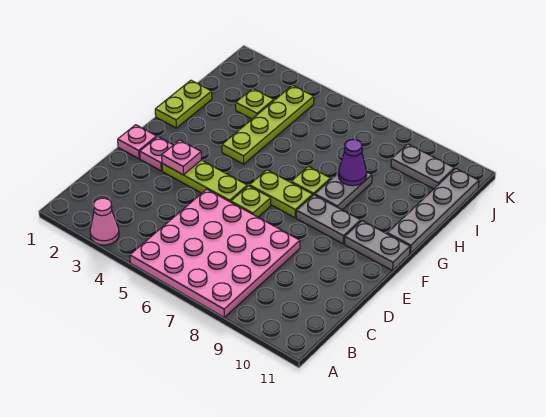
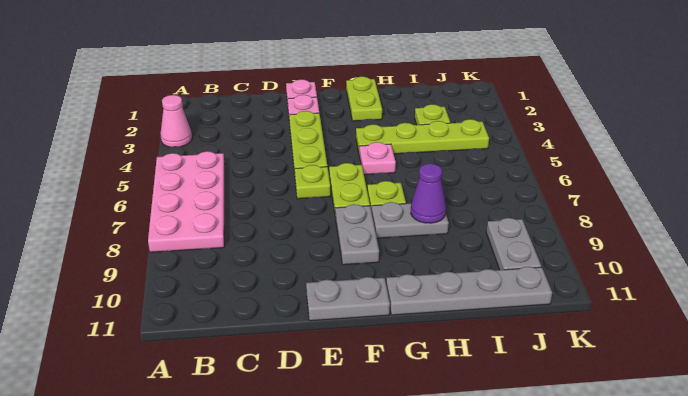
pink 4x4 plate [130,189,300,317] -> pink 2x4 plate [148,151,225,252]
pink 1x1 plate [162,140,201,175] -> pink 1x1 plate moved to [360,142,396,175]
grey 1x2 plate [345,221,410,271] -> grey 1x2 plate turned to [306,277,390,321]
lime 1x2 plate [155,80,212,128] -> lime 1x2 plate turned to [346,77,382,121]

